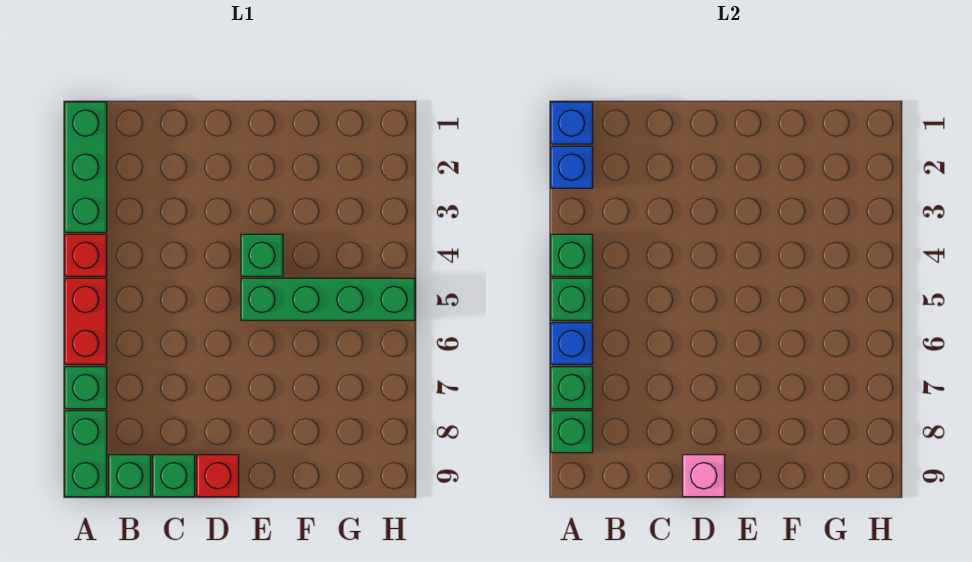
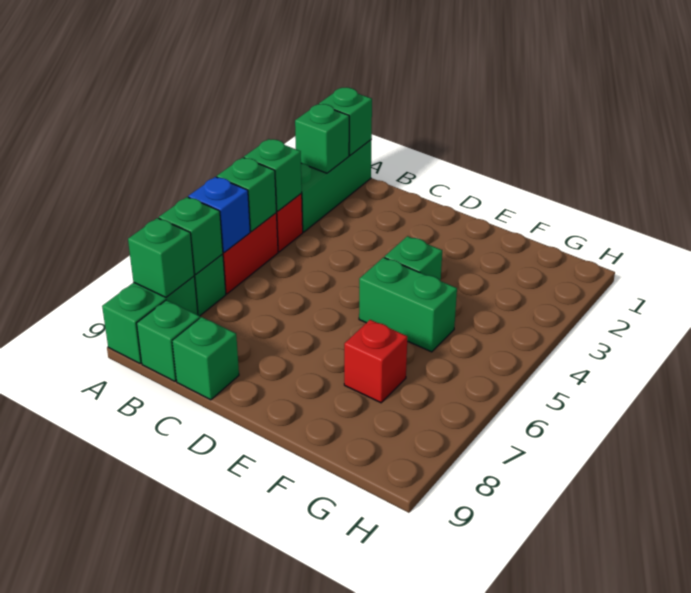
blue 1x1 brick [551,102,593,144] -> green 1x1 brick [319,87,372,155]
blue 1x1 brick [551,146,593,188] -> green 1x1 brick [295,104,349,173]
red 1x1 brick [197,455,239,497] -> red 1x1 brick moved to [344,320,407,403]
pink 1x1 brick [683,455,725,497] -> none
green 1x4 brick [241,278,415,320] -> green 1x2 brick [359,257,457,352]

